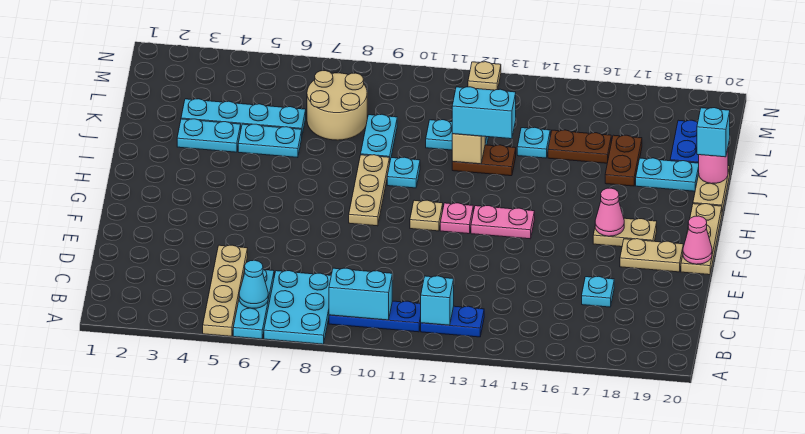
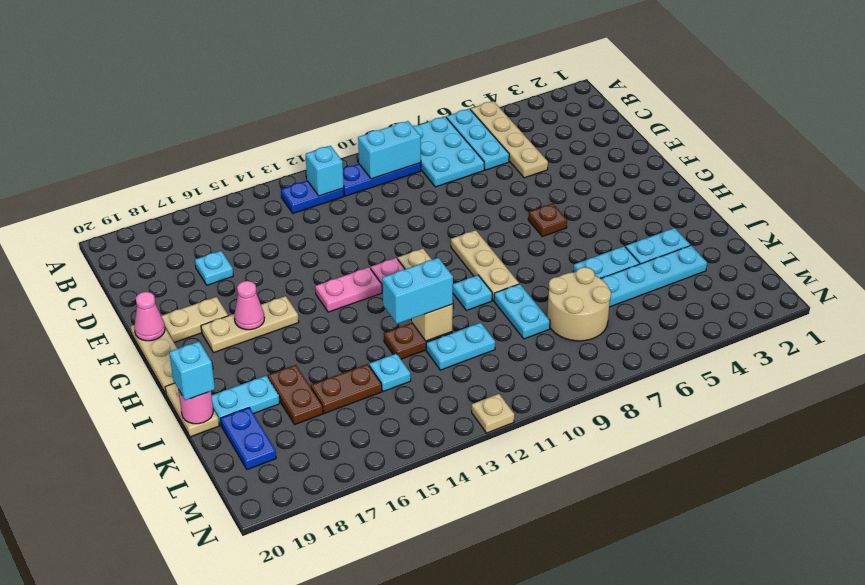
cyan 1x1 cone [239,260,268,308] -> none
none -> brown 1x1 plate [528,204,567,237]
tan 1x2 plate [593,218,657,247] -> tan 1x3 plate [201,296,299,353]

